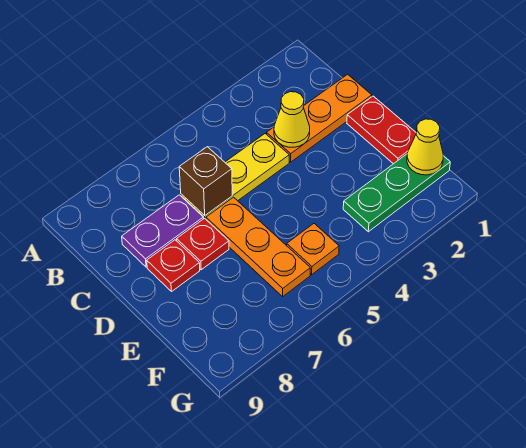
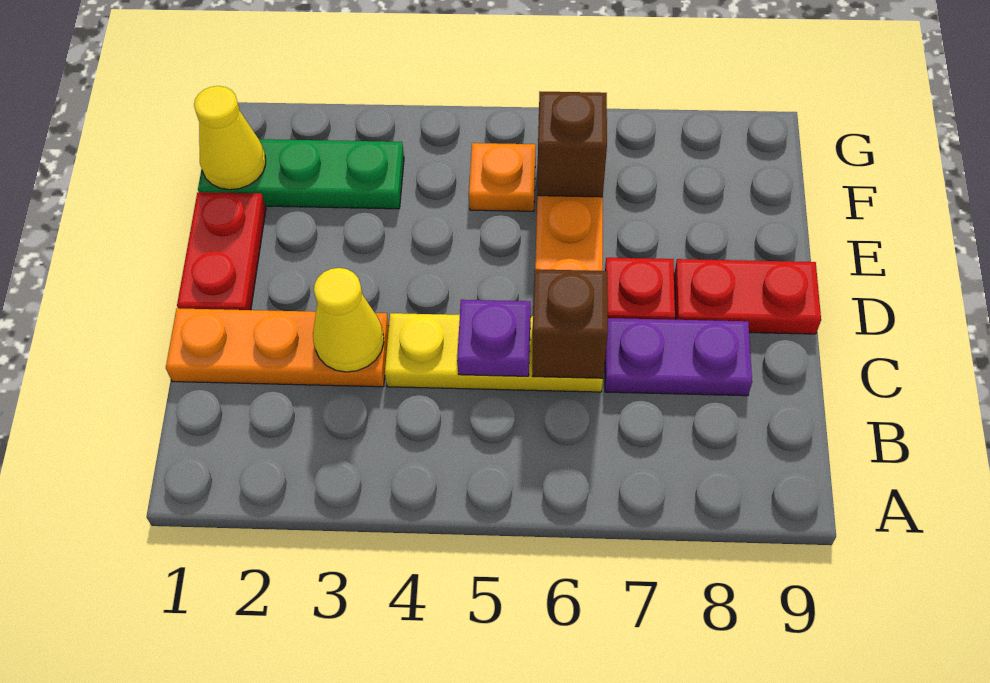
none -> purple 1x1 plate [457,300,531,376]
red 1x1 plate [147,240,200,291] -> red 1x2 plate [674,259,821,334]
none -> brown 1x1 brick [537,92,607,197]

